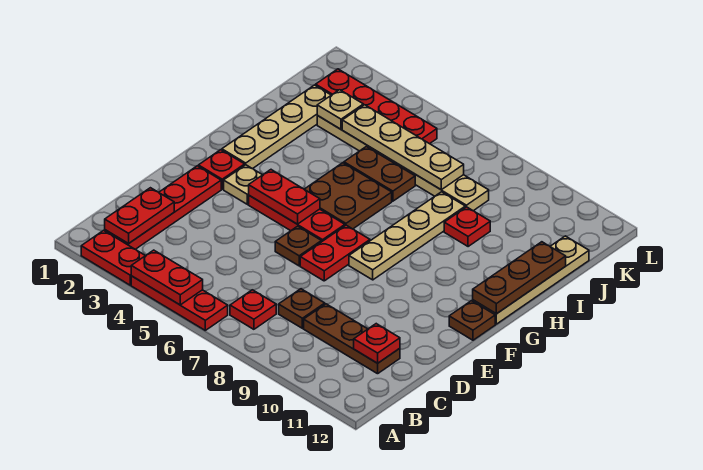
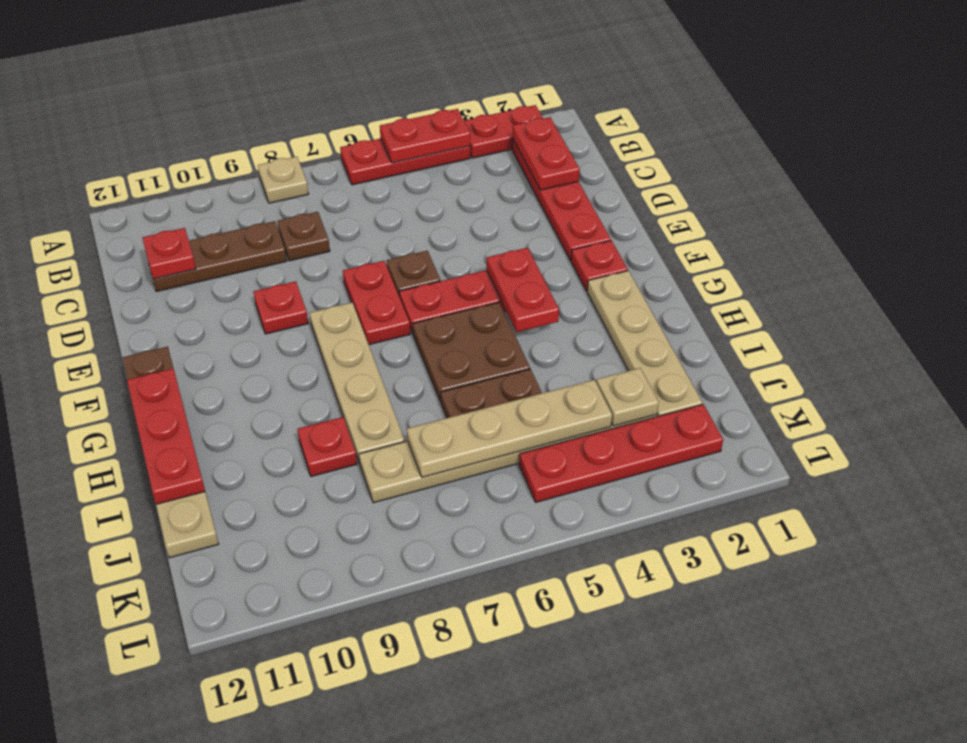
red 1x1 plate [230,290,276,329] -> red 1x1 plate moved to [254,281,308,334]
tan 1x1 plate [224,165,262,204] -> tan 1x1 plate moved to [258,157,308,203]
red 1x2 plate [249,170,320,224] -> red 1x2 plate turned to [487,248,559,332]
brown 1x3 plate [473,242,566,314] -> red 1x3 plate [127,368,205,504]

